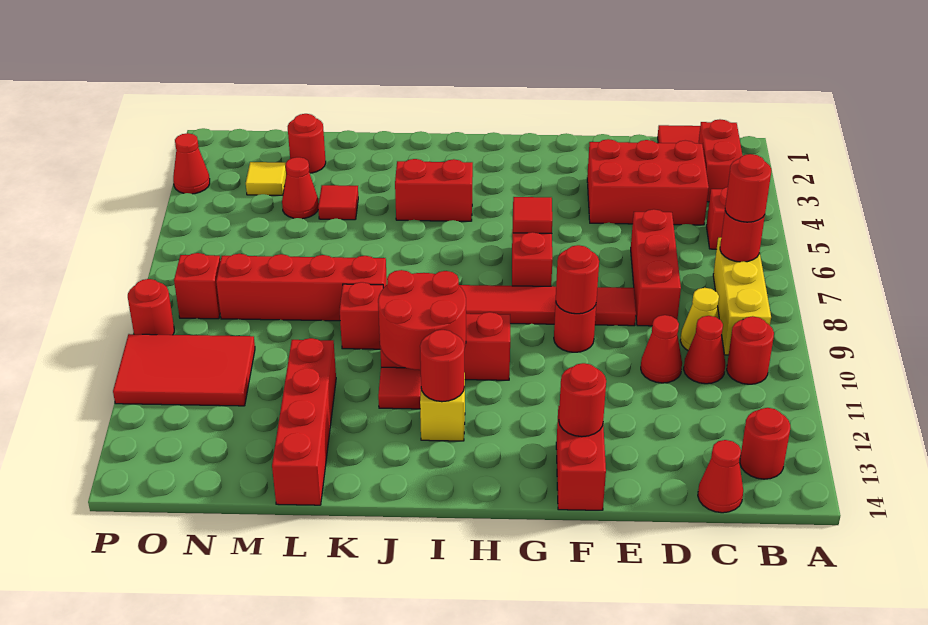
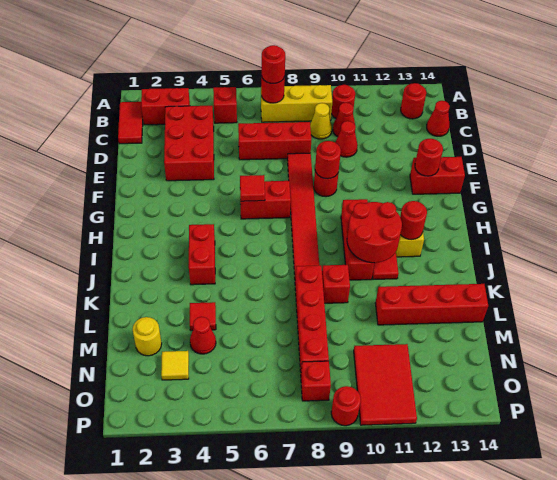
red 1x1 round brick [288,114,326,173] -> yellow 1x1 round brick [133,317,162,356]
red 1x1 cone [173,133,210,194] -> none

